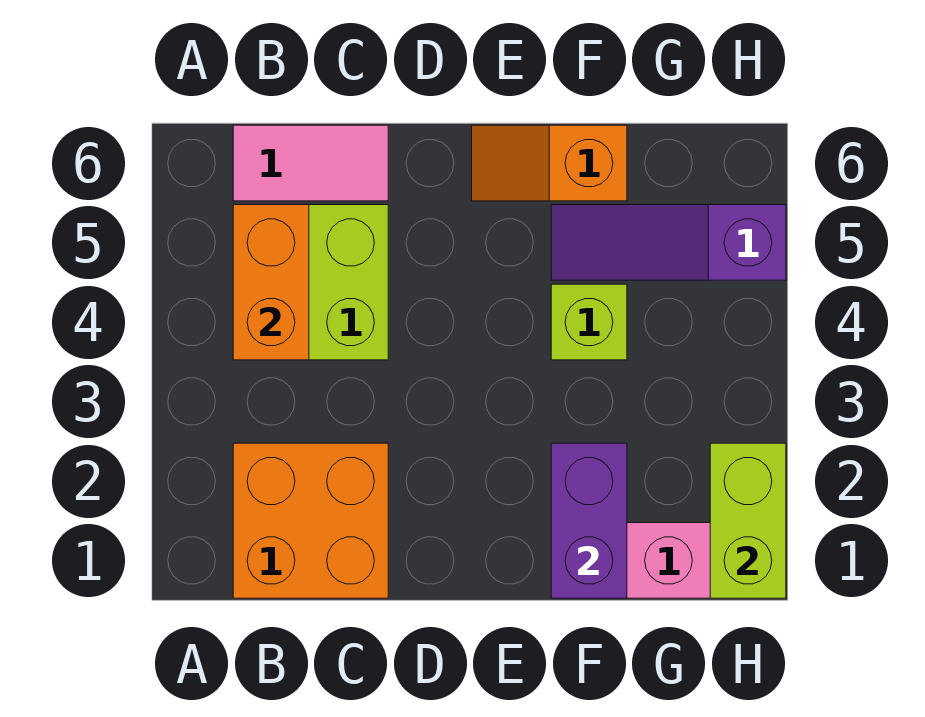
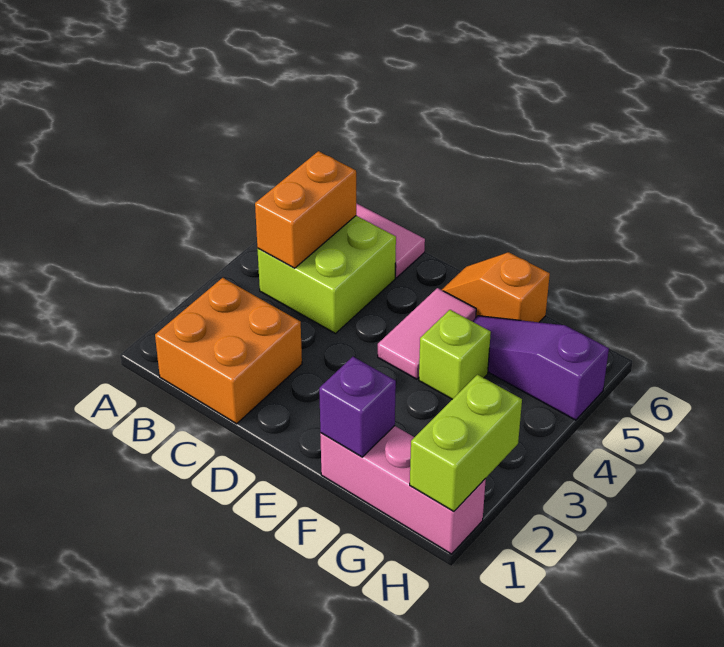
none -> pink 1x2 tile [378,288,476,379]
purple 1x2 brick [551,443,627,598] -> purple 1x1 brick [319,357,396,457]

